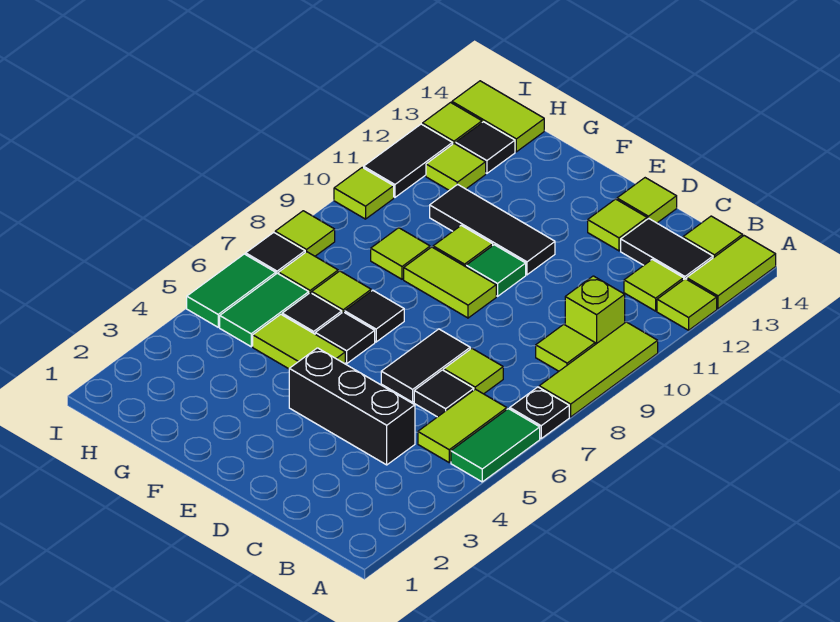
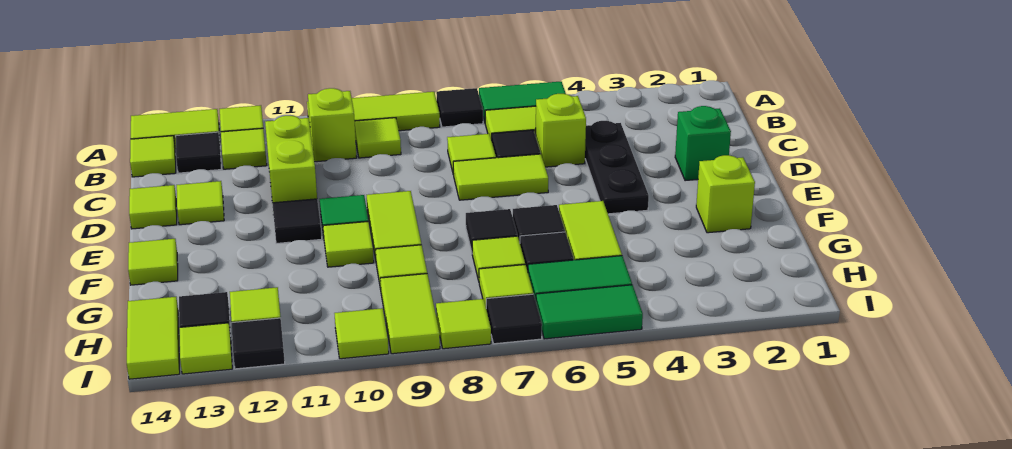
black 1x1 plate [510,387,569,438] -> black 1x1 tile [436,88,483,127]
black 1x2 tile [621,218,713,279] -> black 1x1 tile [176,132,221,173]
black 1x3 brick [289,348,415,465] -> black 1x3 plate [585,121,649,214]
none -> lime 1x1 brick [536,94,586,167]
none -> lime 1x2 brick [265,116,317,203]
none -> green 1x1 brick [675,106,731,181]
black 1x2 tile [381,329,470,402] -> lime 1x2 tile [453,154,548,200]
black 1x3 tile [430,184,555,275] -> black 1x1 tile [272,199,322,244]
none -> lime 1x1 brick [696,155,755,233]
none -> lime 1x1 tile [128,239,178,285]
none -> lime 1x2 tile [380,274,440,354]
black 1x2 tile [364,124,453,197] -> black 1x1 tile [232,318,285,369]

